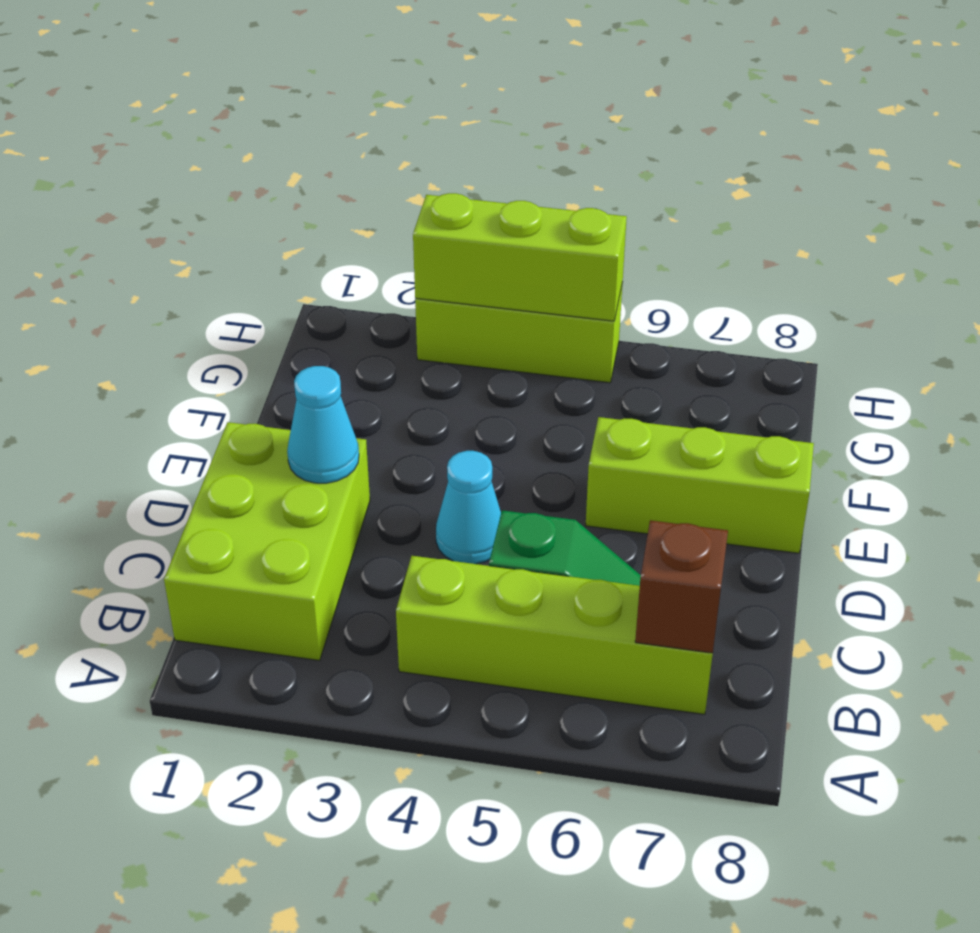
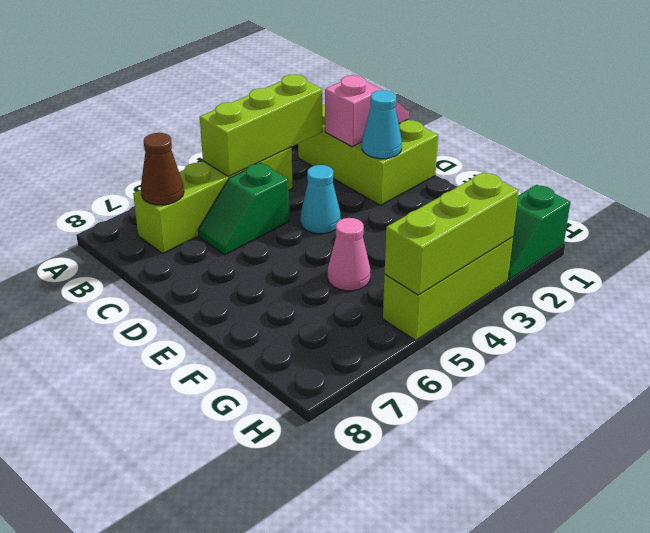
brown 1x1 brick [635,520,728,653] -> brown 1x1 cone [141,133,184,205]
none -> pink 1x2 slope [325,75,409,147]
lime 1x3 brick [586,417,814,553] -> lime 1x3 brick moved to [200,74,322,176]
none -> pink 1x1 cone [328,218,370,291]
none -> green 1x2 slope [508,185,570,280]

